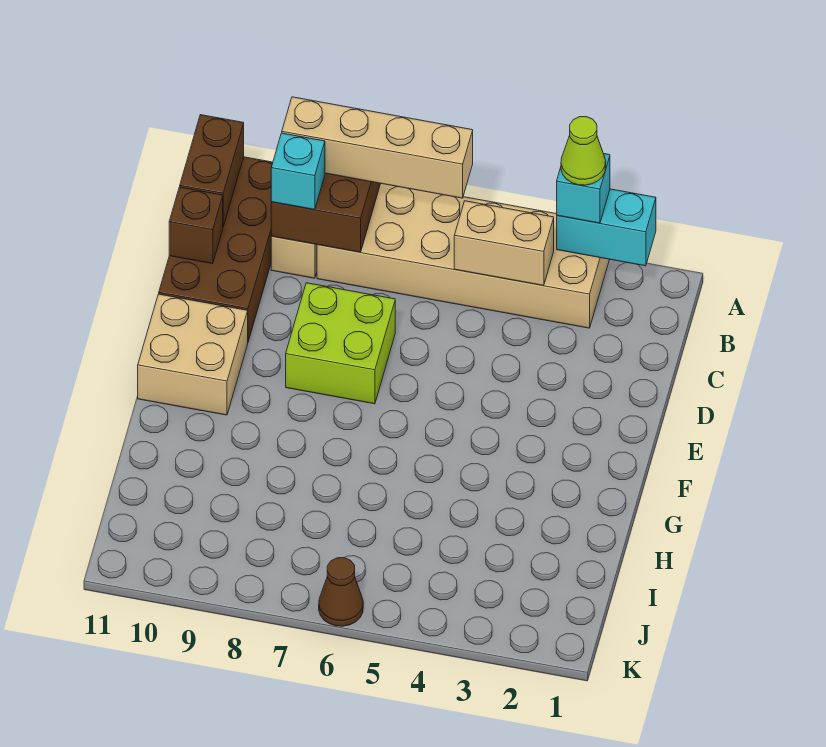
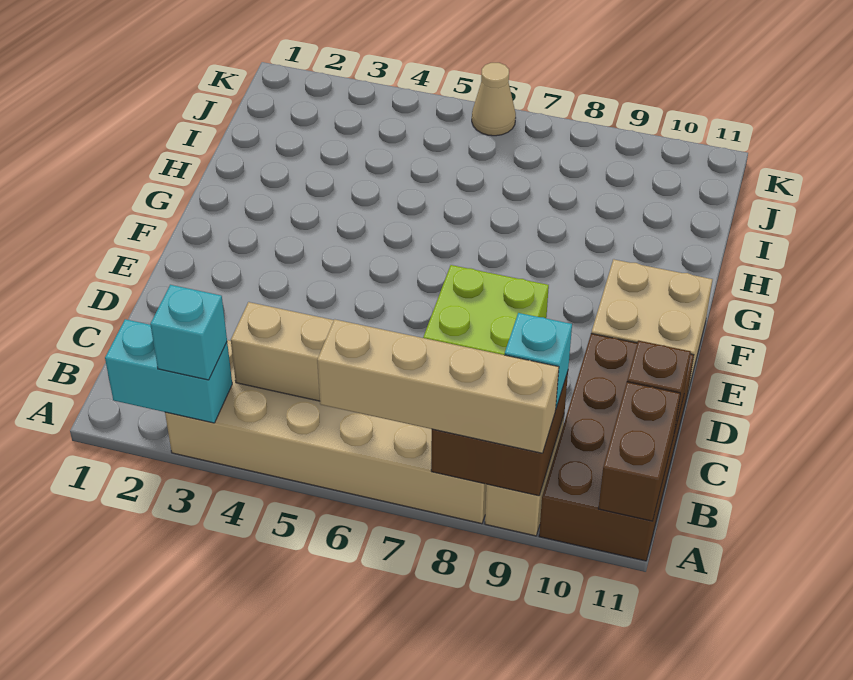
lime 1x1 cone [561,117,606,185] -> none
brown 1x1 cone [319,558,363,626] -> tan 1x1 cone [472,63,516,136]

